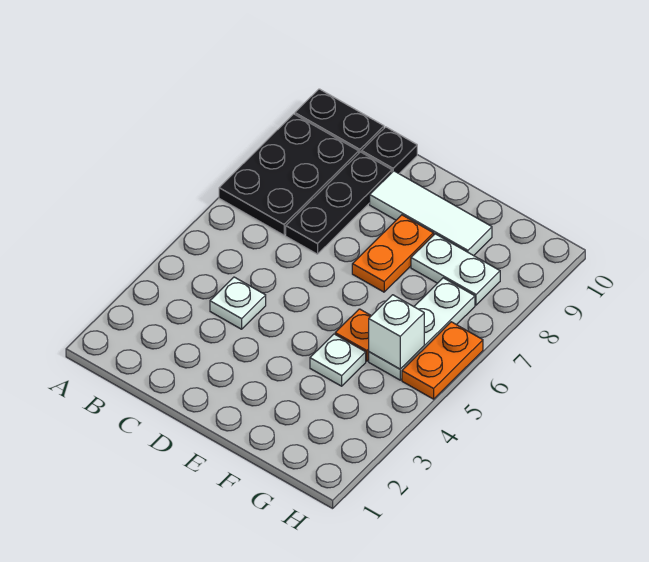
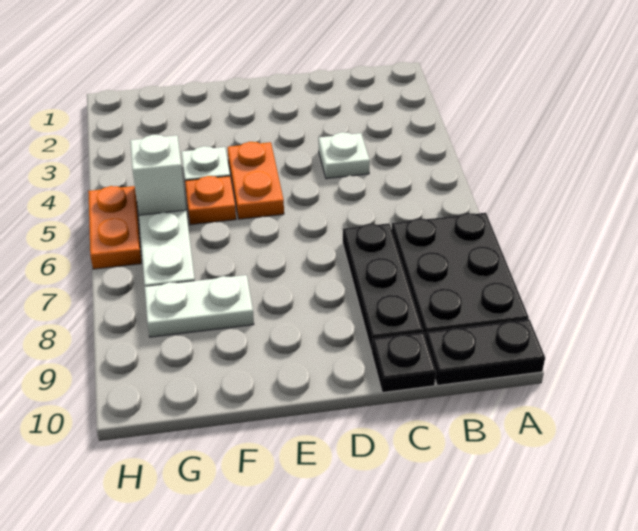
white 1x3 tile [370,171,492,256] -> none
orange 1x2 plate [352,215,434,292] -> orange 1x2 plate moved to [228,142,284,219]

